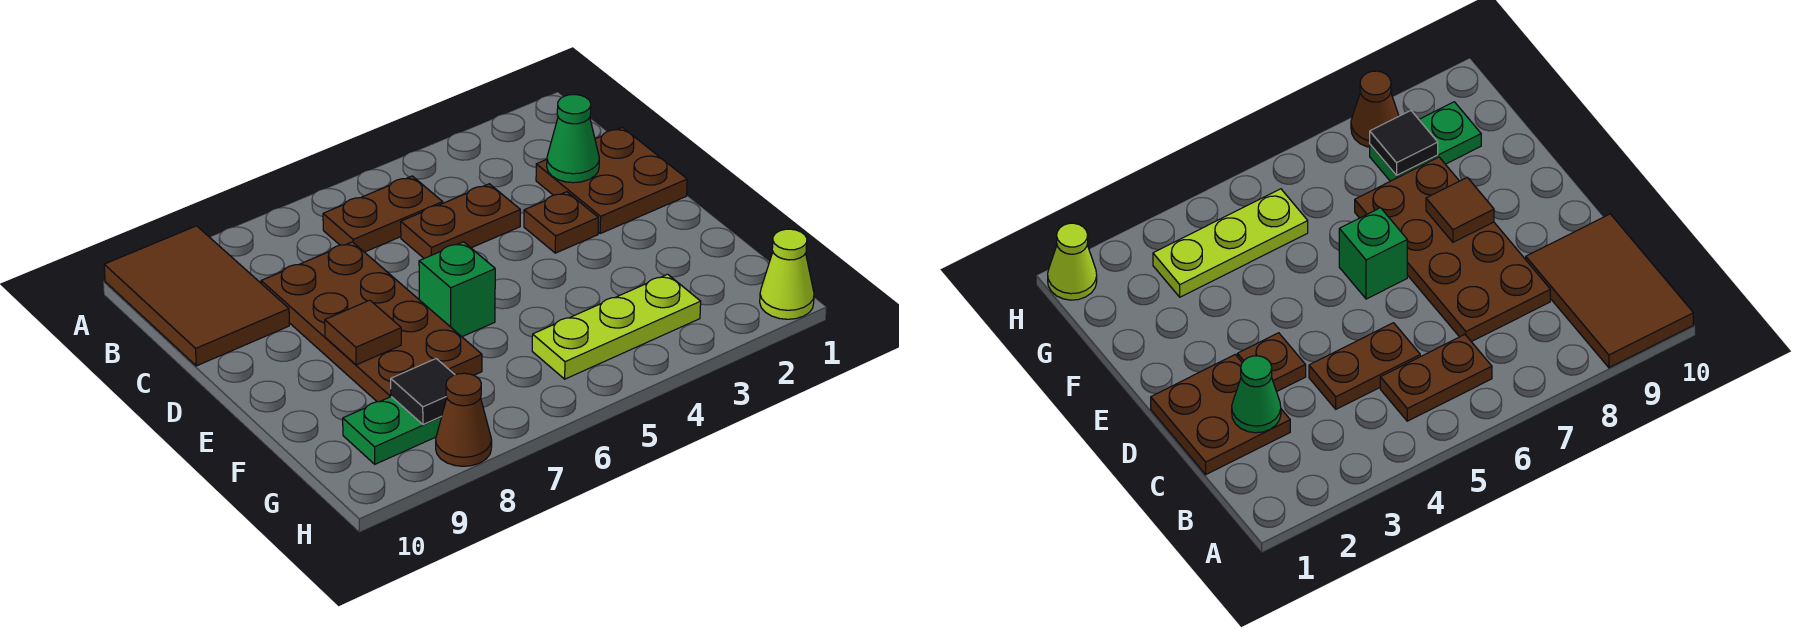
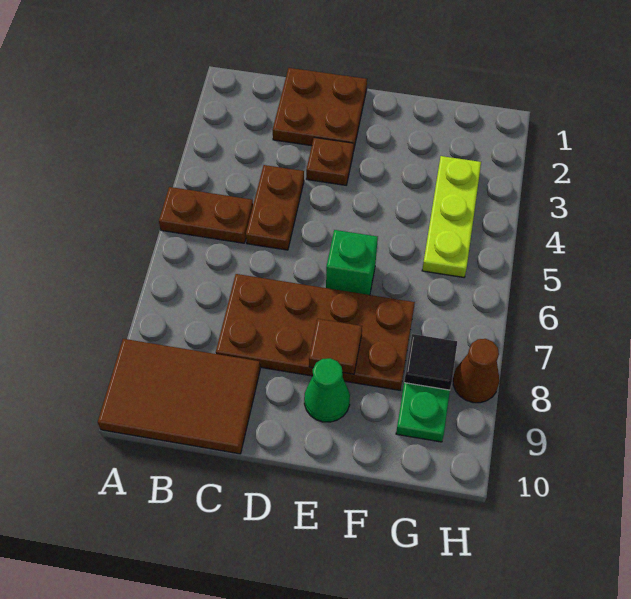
brown 1x2 plate [323,176,443,252] -> brown 1x2 plate turned to [159,187,253,243]
green 1x1 cone [547,95,599,183] -> green 1x1 cone moved to [304,358,350,422]
lime 1x1 cone [760,229,814,319] -> none

